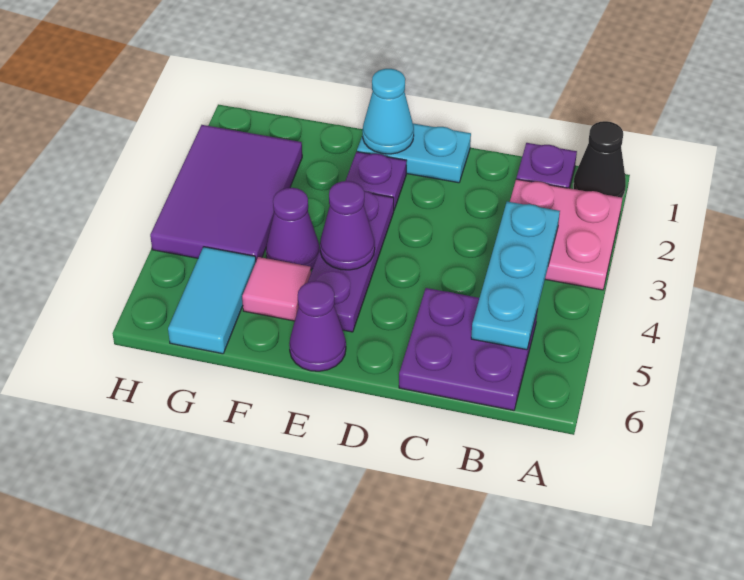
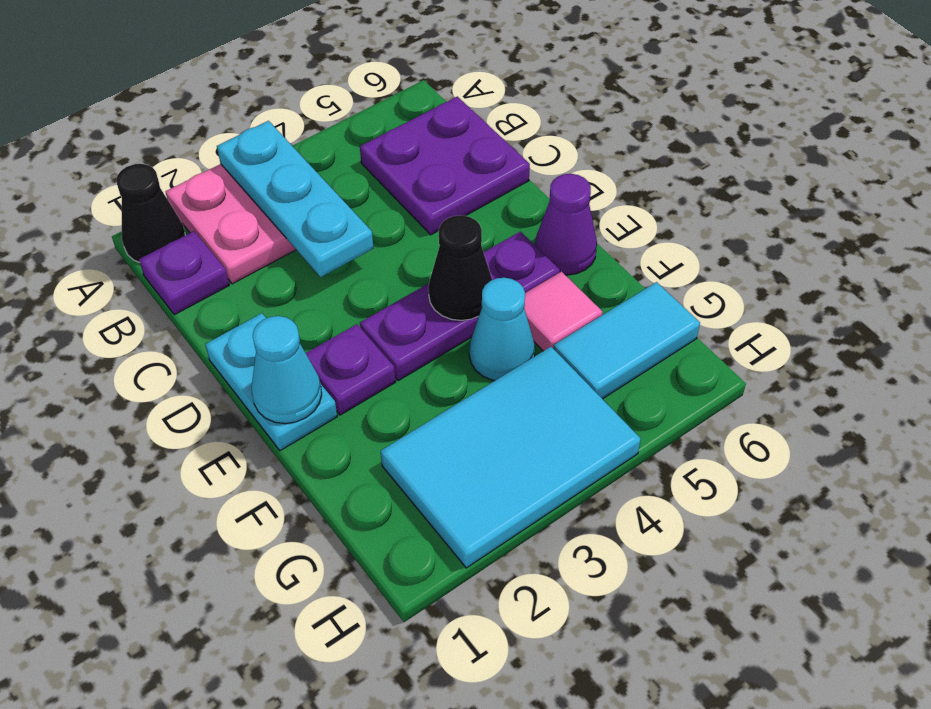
cyan 1x3 plate [471,202,560,350] -> cyan 1x3 plate turned to [217,121,374,277]
purple 1x1 cone [320,181,375,270] -> black 1x1 cone [428,215,492,320]
purple 1x1 cone [266,188,320,269] -> cyan 1x1 cone [469,278,535,381]
purple 2x3 tile [150,125,302,261] -> cyan 2x3 tile [380,347,641,568]

